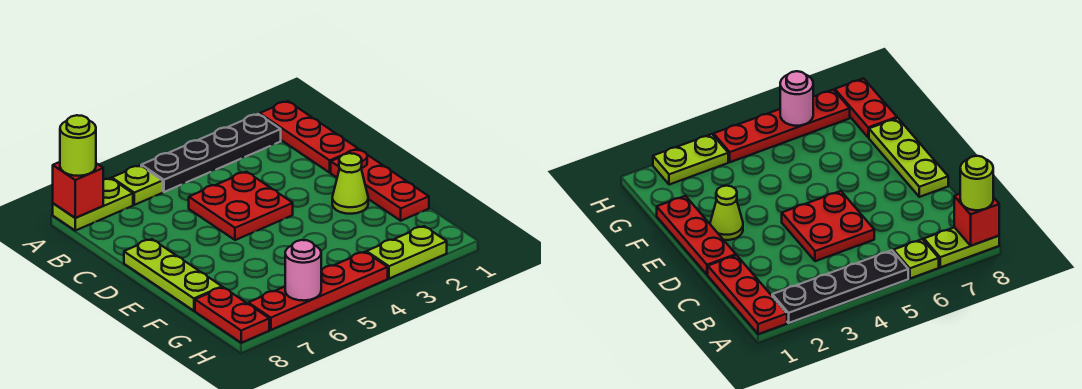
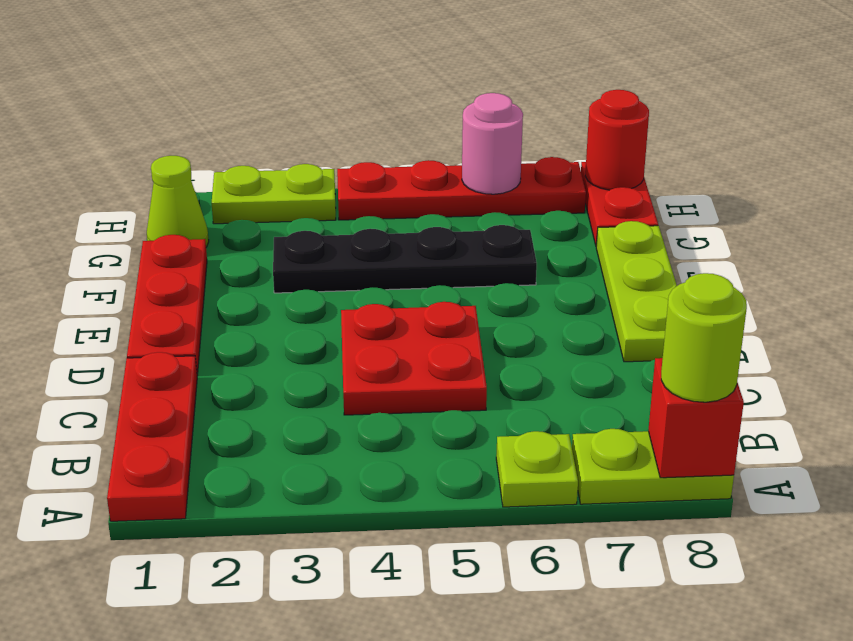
black 1x4 plate [141,114,281,192] -> black 1x4 plate moved to [273,225,537,293]
lime 1x1 cone [332,153,368,214] -> lime 1x1 cone moved to [147,156,209,247]
none -> red 1x1 round brick [585,90,649,190]

